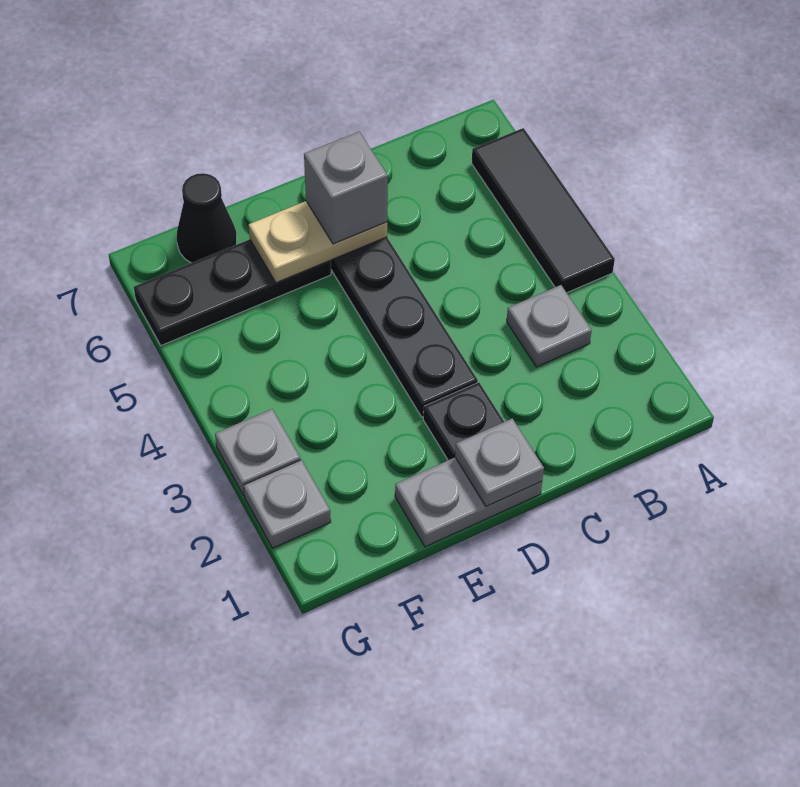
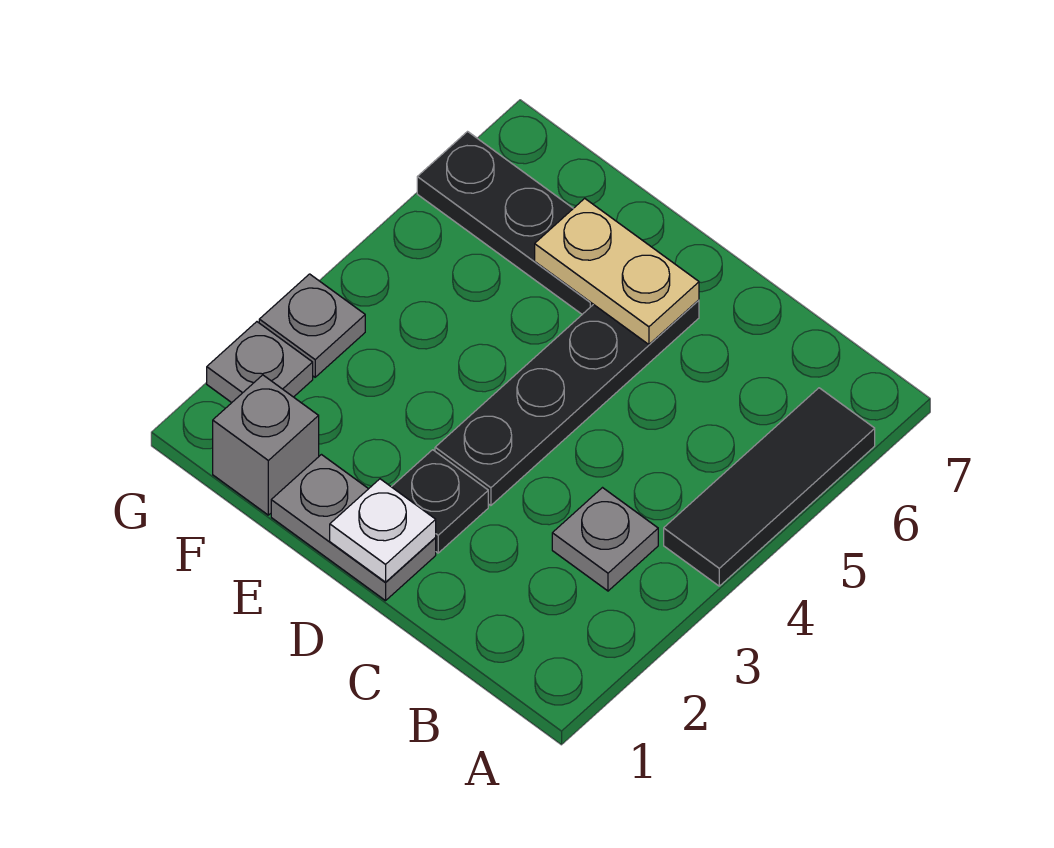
grey 1x1 plate [455,419,544,507] -> white 1x1 plate [330,479,436,582]
grey 1x1 brick [304,132,388,244] -> grey 1x1 brick moved to [213,375,319,515]
black 1x1 cone [177,173,237,263] -> none

